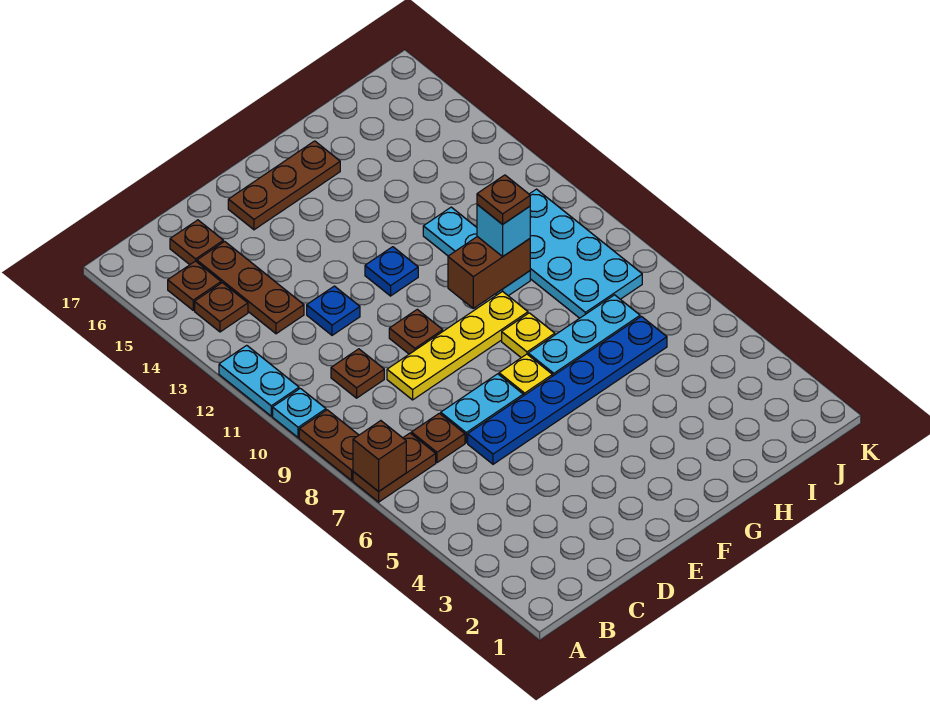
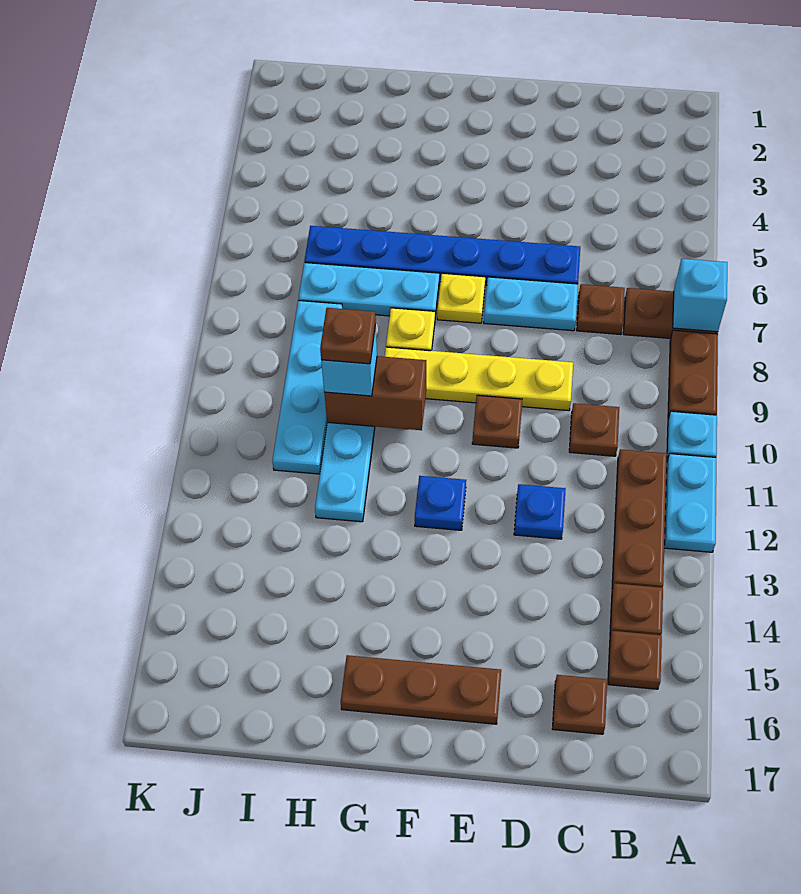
brown 1x1 brick [353,421,406,491] -> cyan 1x1 brick [673,259,727,332]
brown 1x3 plate [197,241,304,334] -> brown 1x3 plate moved to [612,449,667,589]
cyan 2x4 plate [529,189,642,318] -> cyan 1x4 plate [272,300,342,474]

